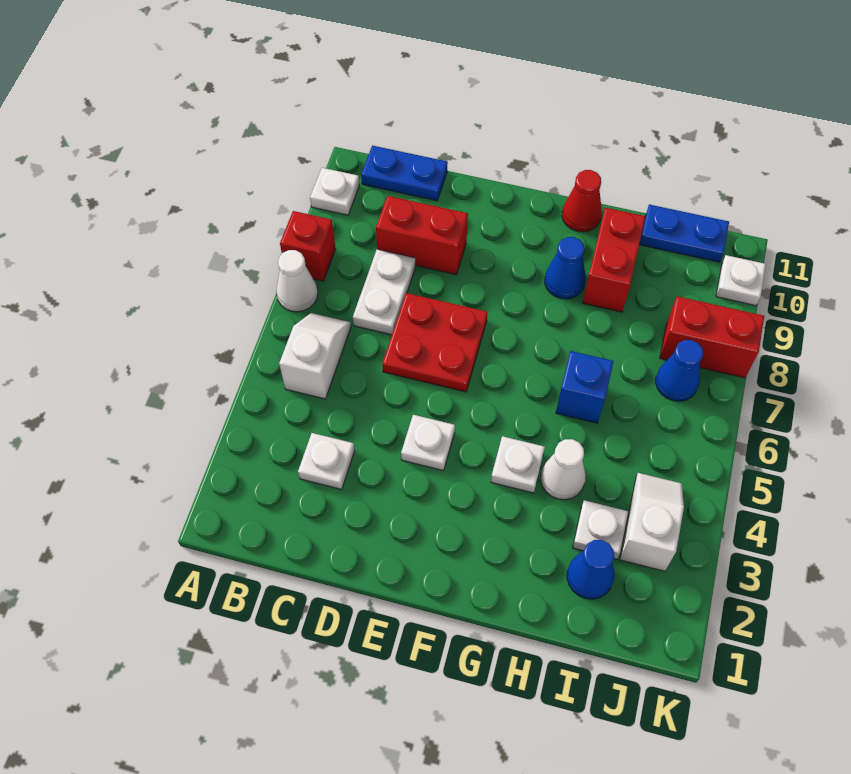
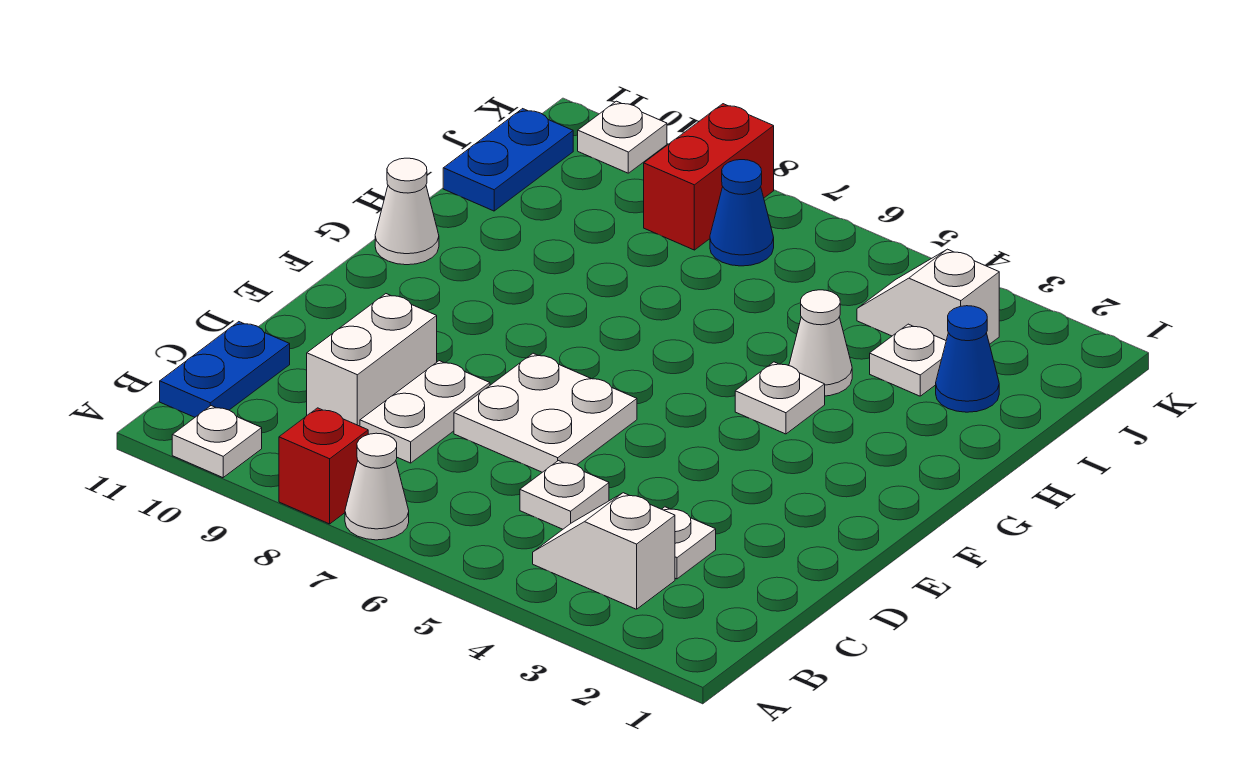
white 1x2 slope [279,313,351,399] -> white 1x2 slope moved to [533,493,675,609]
white 1x2 plate [353,249,416,335] -> white 1x2 plate turned to [360,361,490,463]
red 1x2 brick [376,196,468,275] -> white 1x2 brick [307,294,437,426]
red 2x2 plate [382,293,488,392] -> white 2x2 plate [454,353,637,472]
white 1x1 plate [401,415,455,471] -> white 1x1 plate moved to [520,461,609,529]
blue 1x1 cone [545,237,586,299] -> none
red 1x1 cone [562,170,602,232] -> white 1x1 cone [375,158,439,265]
blue 1x1 brick [556,351,613,423] -> none
red 1x2 brick [583,208,646,312] -> none

